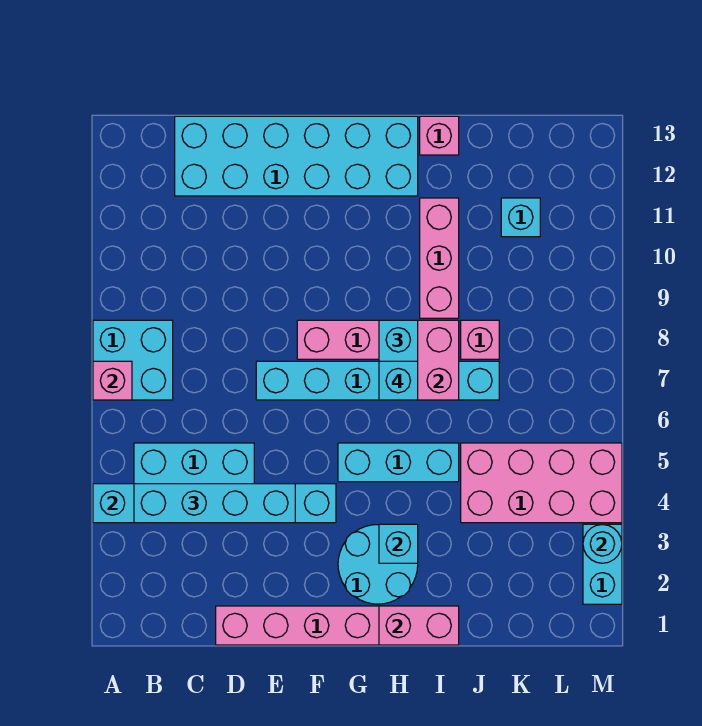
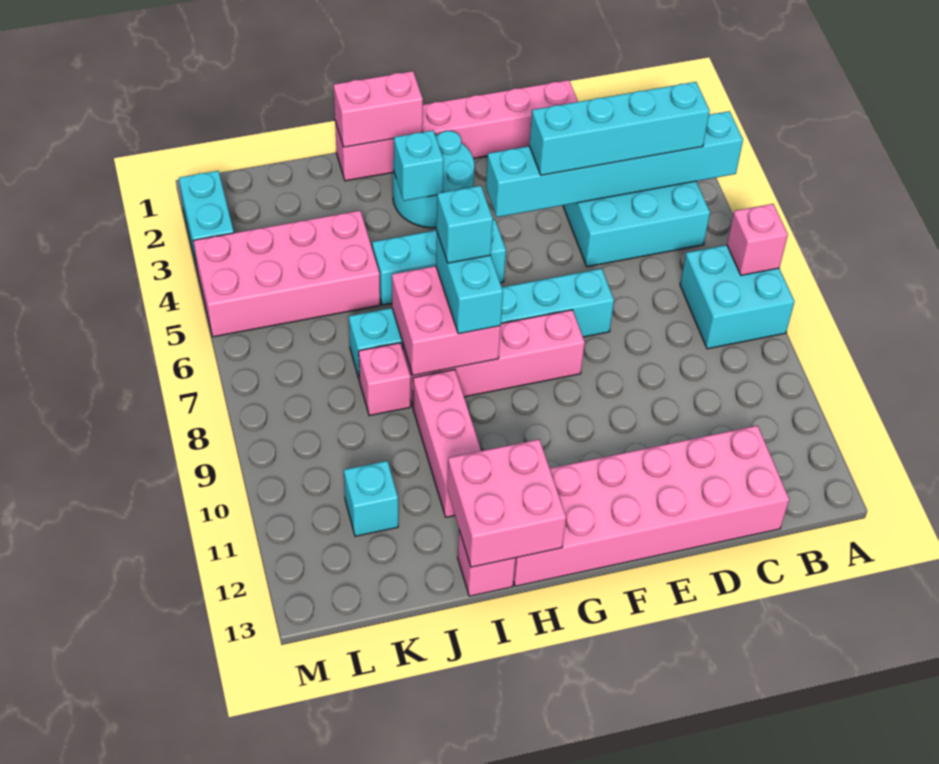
cyan 2x6 brick [175,116,418,196] -> pink 2x6 brick [513,425,789,586]
none -> pink 2x2 brick [447,439,566,567]
cyan 1x1 round brick [583,525,622,563] -> none

